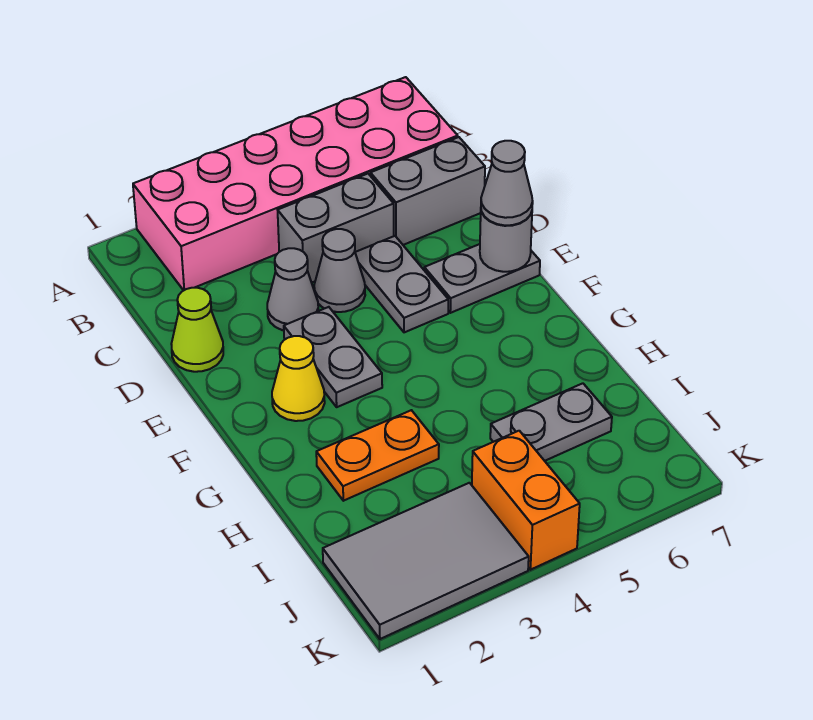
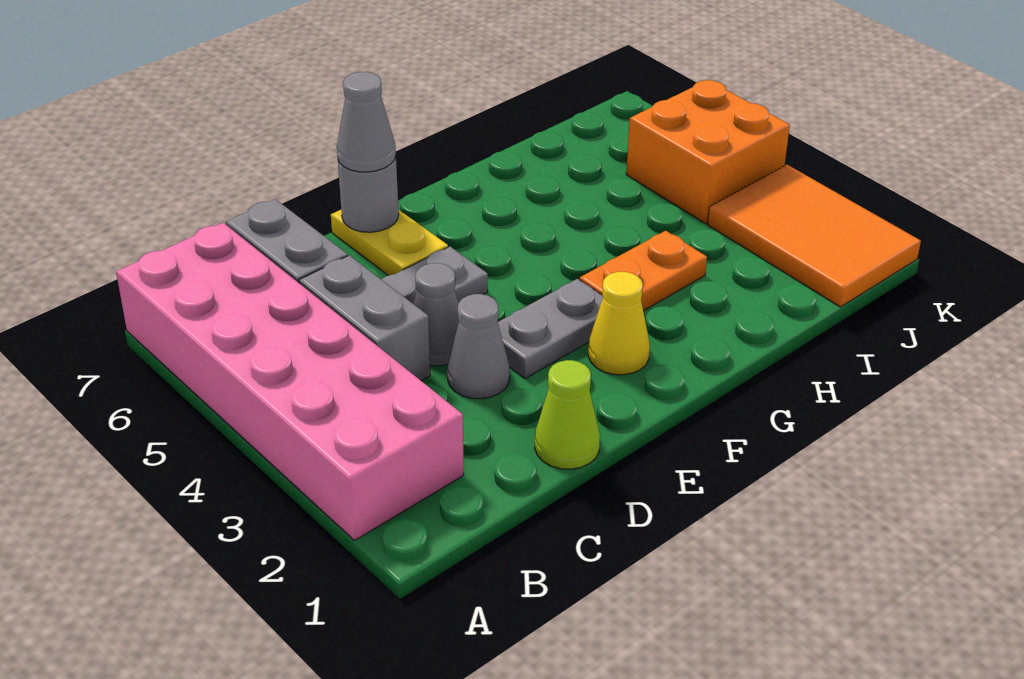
grey 1x2 plate [424,244,540,313] -> yellow 1x2 plate [331,210,448,276]
orange 1x2 plate [316,410,439,501] -> orange 1x2 plate turned to [580,231,707,311]
grey 1x2 plate [490,383,612,461] -> none
grey 2x3 tile [323,483,529,639] -> orange 2x3 tile [708,165,921,307]
orange 1x2 brick [472,431,580,570] -> orange 2x2 brick [626,80,790,224]

